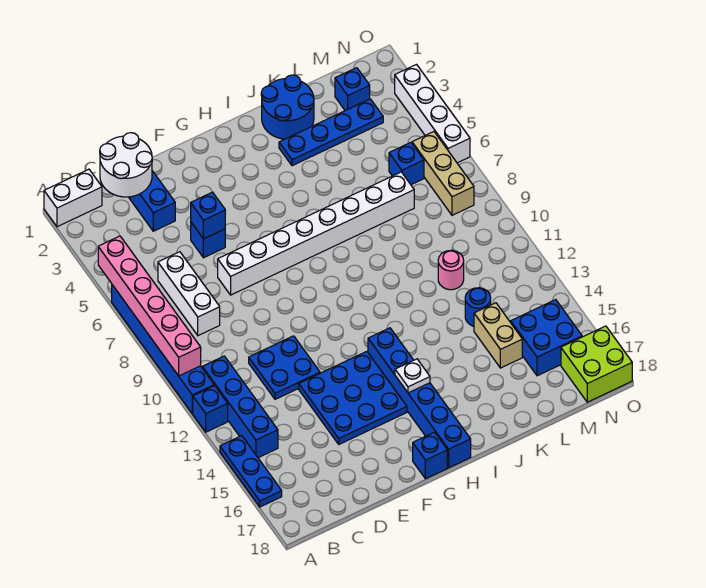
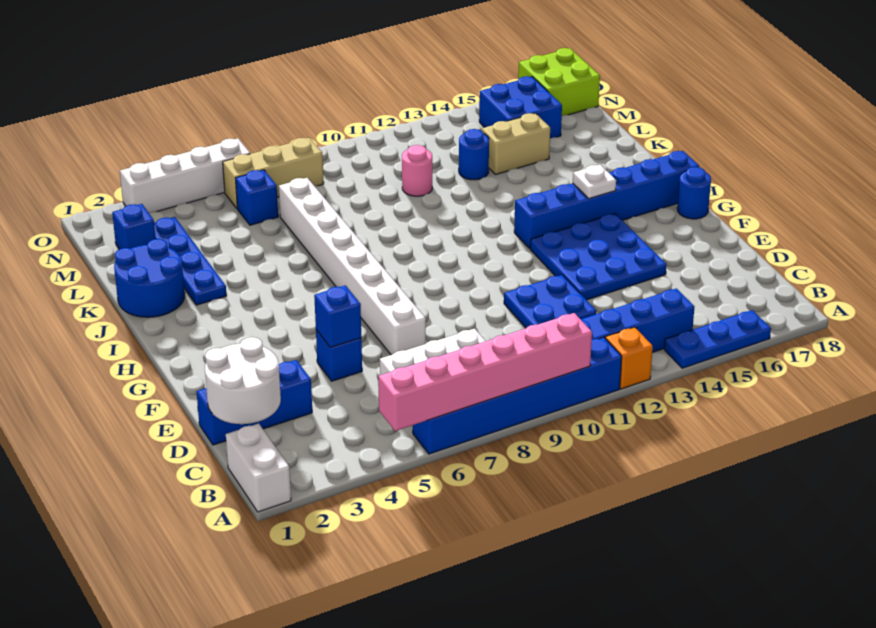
blue 1x1 brick [192,386,228,432] -> orange 1x1 brick [605,327,653,389]
blue 1x1 brick [413,432,447,479] -> blue 1x1 round brick [677,167,711,219]

